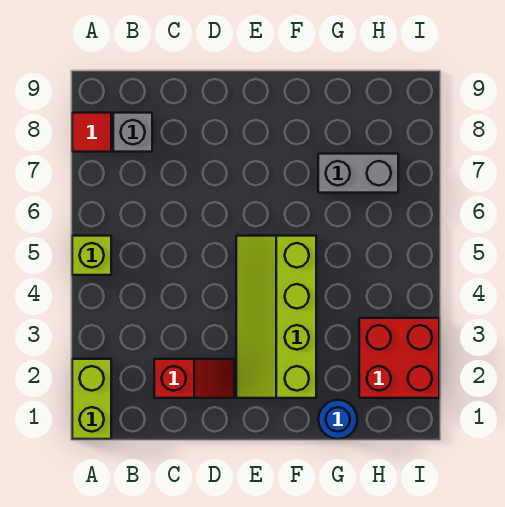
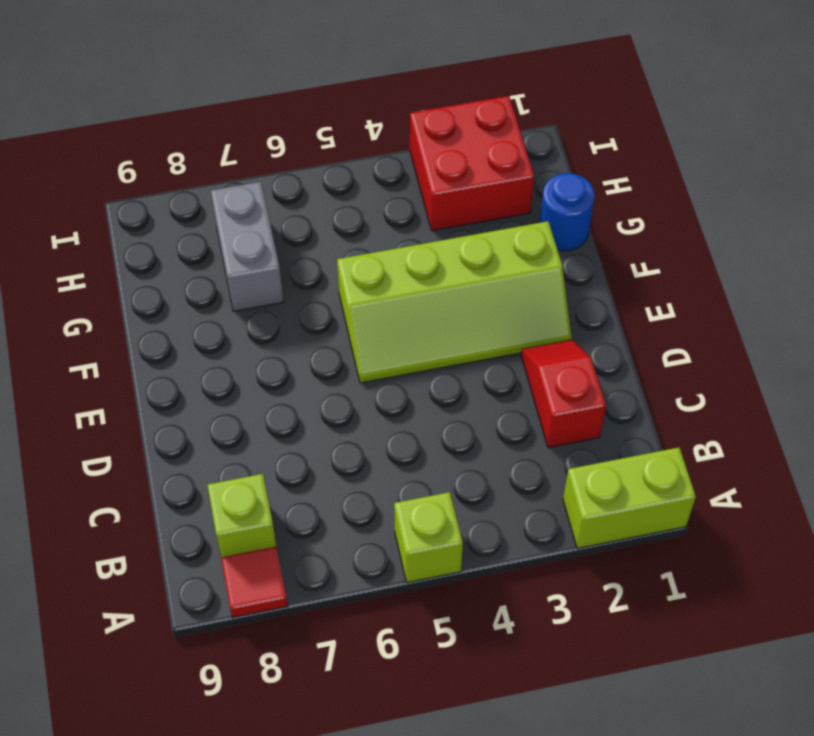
grey 1x1 brick [113,113,152,152] -> lime 1x1 brick [207,474,276,557]

